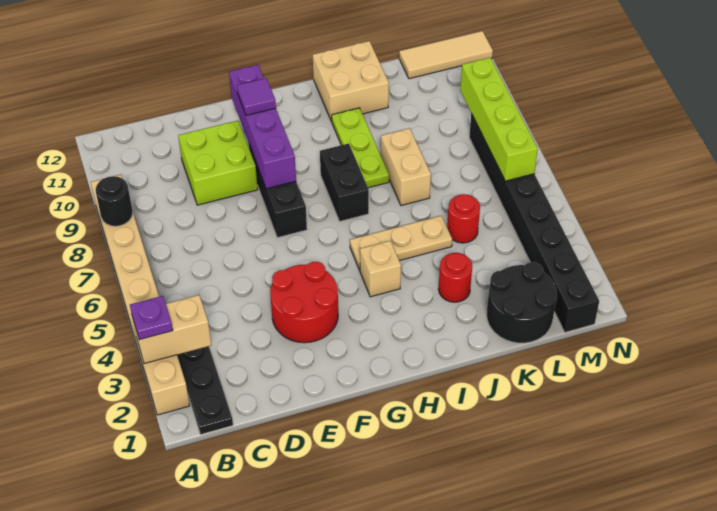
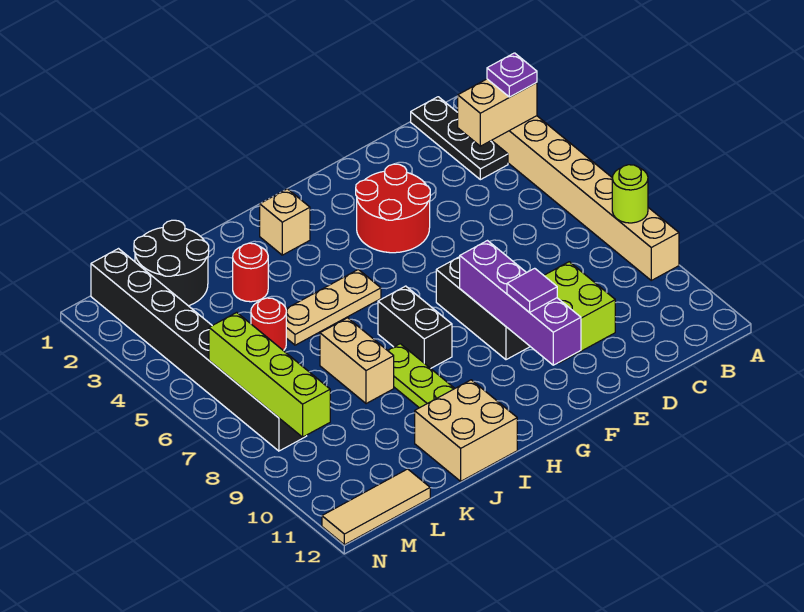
black 1x1 round brick [96,176,133,226] -> lime 1x1 round brick [612,165,648,223]
tan 1x1 brick [360,241,401,297] -> tan 1x1 brick moved to [260,189,310,255]

